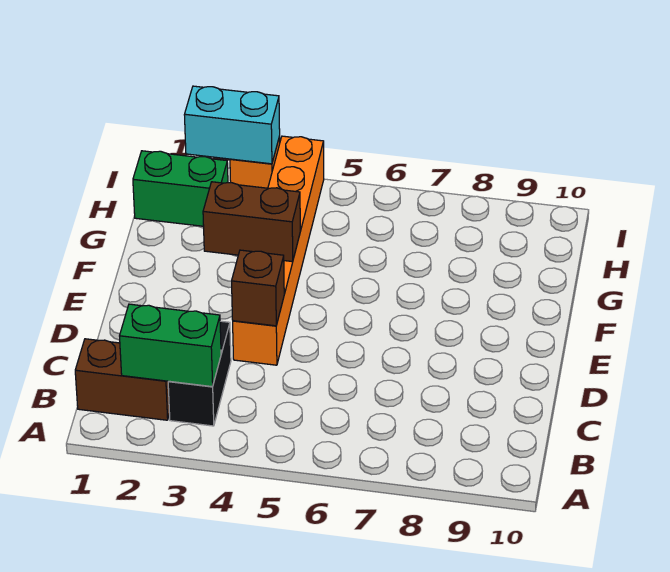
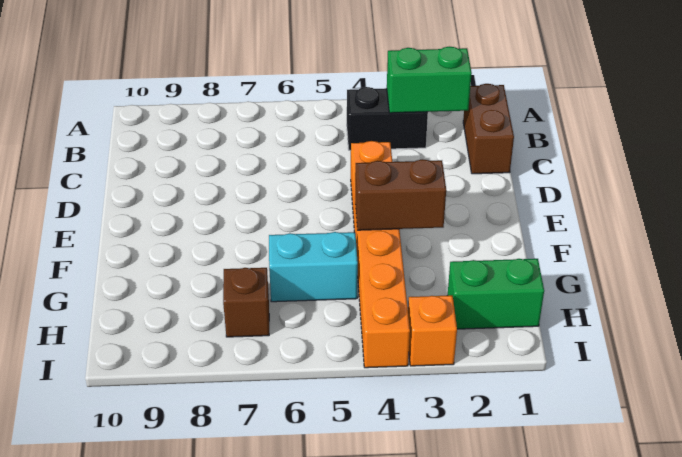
brown 1x2 brick [75,339,170,420] -> brown 1x2 brick turned to [463,84,514,174]
black 1x2 brick [168,321,231,426] -> black 1x2 brick turned to [347,87,428,150]
brown 1x1 brick [232,250,284,326] -> brown 1x1 brick moved to [223,268,269,337]
cyan 1x2 brick [184,86,280,164] -> cyan 1x2 brick moved to [269,232,358,302]

